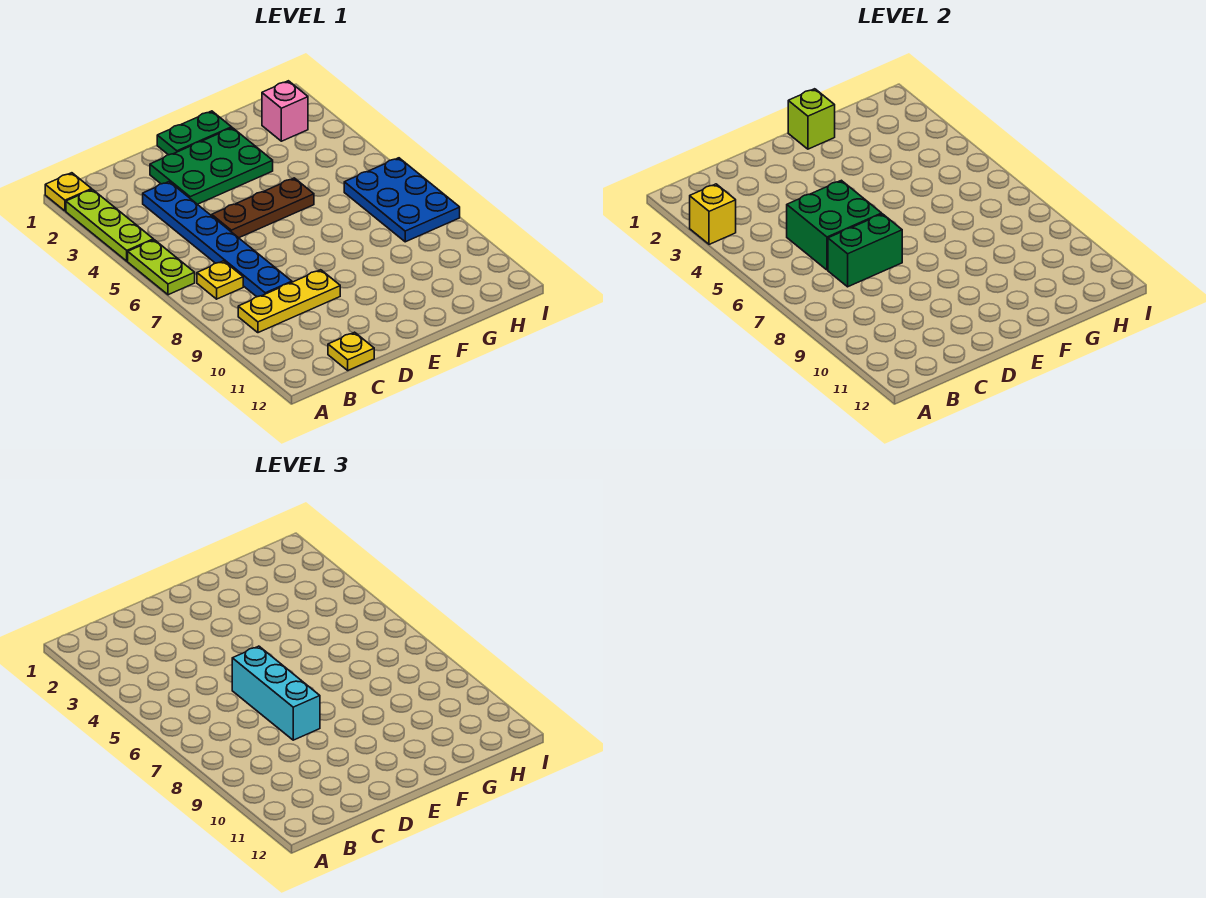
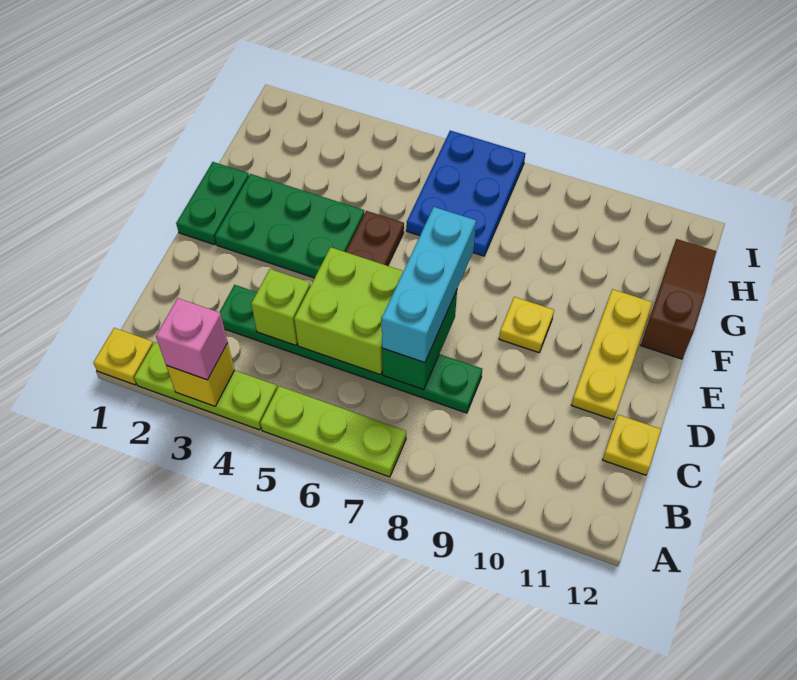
lime 1x2 plate [128,240,195,295] -> lime 1x3 plate [260,386,406,477]
yellow 1x1 plate [197,261,243,299] -> yellow 1x1 plate moved to [499,297,554,353]
yellow 1x3 plate [238,270,340,333] -> yellow 1x3 plate moved to [572,289,653,420]
blue 1x6 plate [143,182,292,297] -> green 1x6 plate [220,285,482,413]
green 2x2 brick [787,180,882,270] -> lime 2x2 brick [294,247,403,375]
green 2x3 plate [150,128,273,204] -> green 2x3 plate turned to [215,174,364,278]
cyan 1x3 brick [232,646,320,740] -> cyan 1x3 brick turned to [382,207,476,363]
lime 1x1 brick [788,89,835,149] -> lime 1x1 brick moved to [251,269,310,345]
none -> brown 1x3 slope [641,239,716,359]
pink 1x1 brick [262,81,308,141] -> pink 1x1 brick moved to [156,298,228,380]
blue 2x3 plate [344,158,460,242] -> blue 2x3 plate turned to [406,131,525,256]

